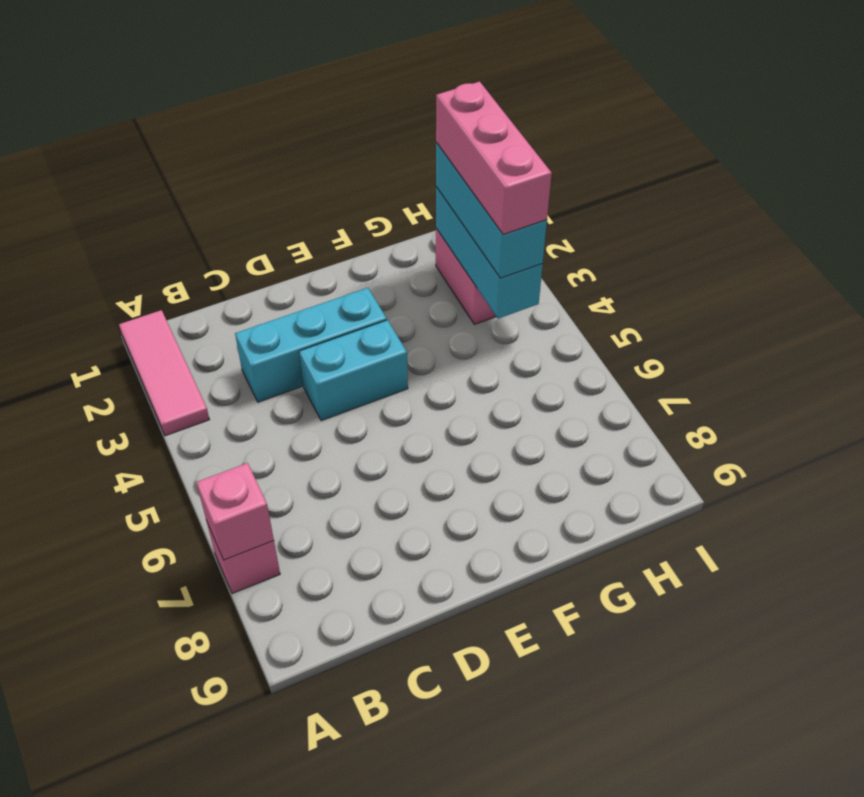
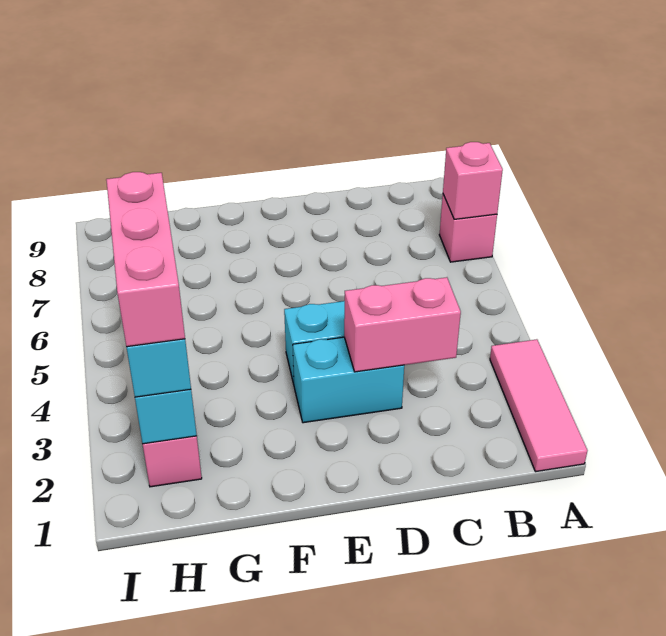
cyan 1x3 brick [235,288,387,402] -> cyan 1x2 brick [293,337,404,423]
none -> pink 1x2 brick [344,277,461,372]

